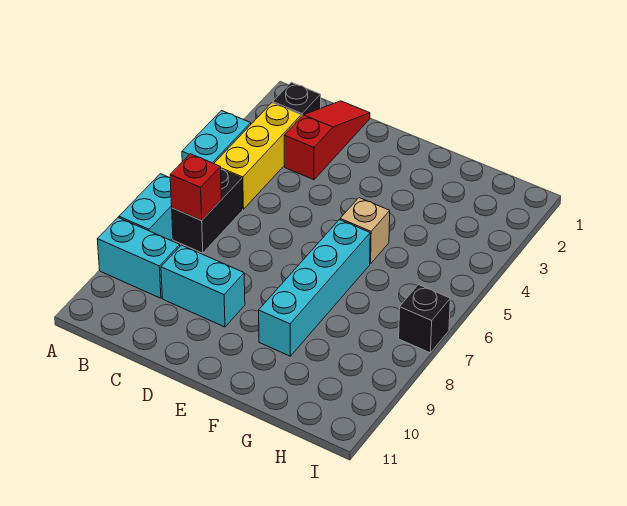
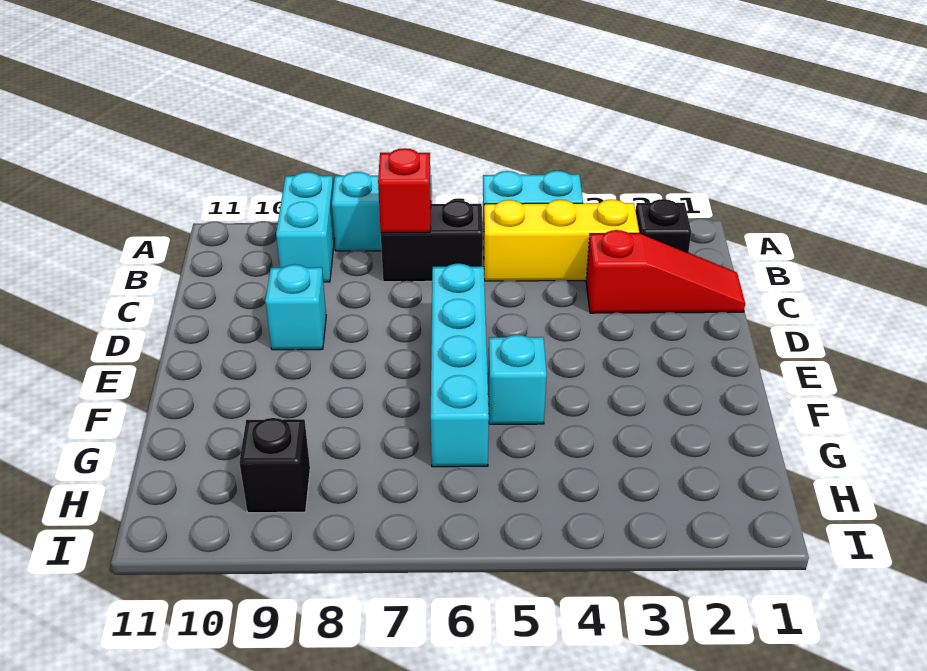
cyan 1x2 brick [161,245,245,327] -> cyan 1x1 brick [265,264,326,350]
tan 1x1 brick [340,198,390,264] -> cyan 1x1 brick [488,335,547,424]
cyan 1x4 brick [259,220,370,356] -> cyan 1x4 brick turned to [431,264,489,467]
black 1x1 brick [399,285,450,353] -> black 1x1 brick moved to [239,418,310,513]

